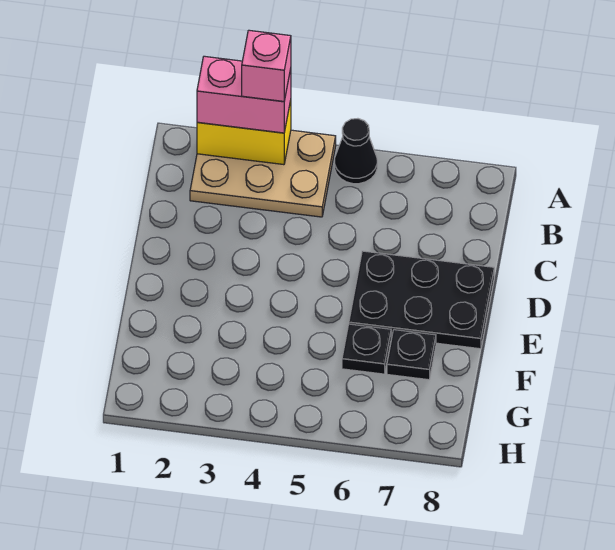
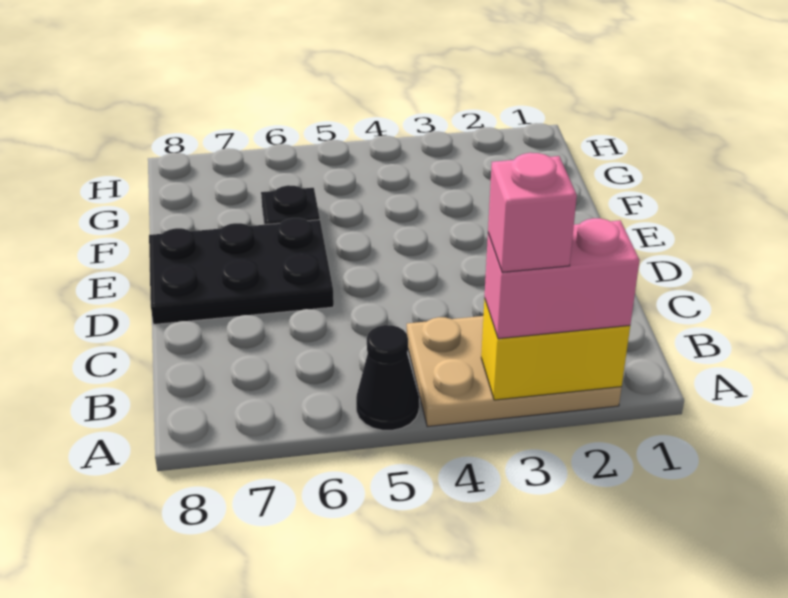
black 1x1 plate [387,330,436,380] -> none

